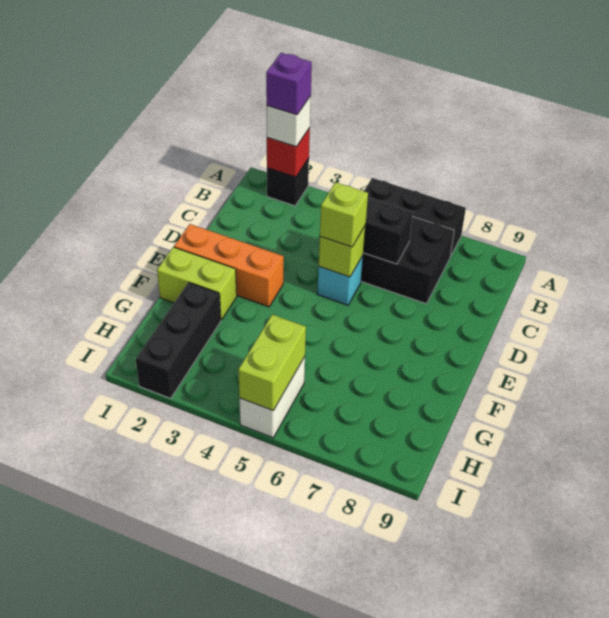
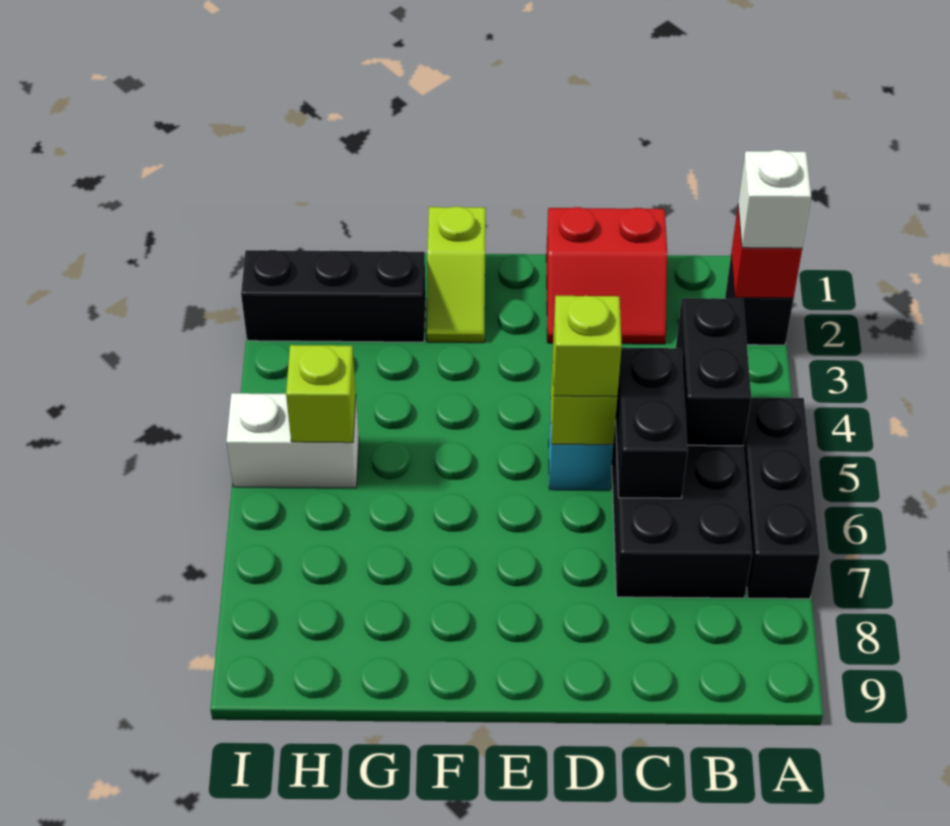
purple 1x1 brick [266,53,312,115] -> none
none -> black 1x2 brick [676,298,751,446]
none -> red 2x2 slope [546,207,667,344]
orange 1x3 brick [174,224,284,307] -> none
lime 1x2 brick [157,247,237,320] -> lime 1x2 slope [427,207,486,343]
lime 1x2 brick [238,315,306,410] -> lime 1x1 brick [286,345,356,443]

